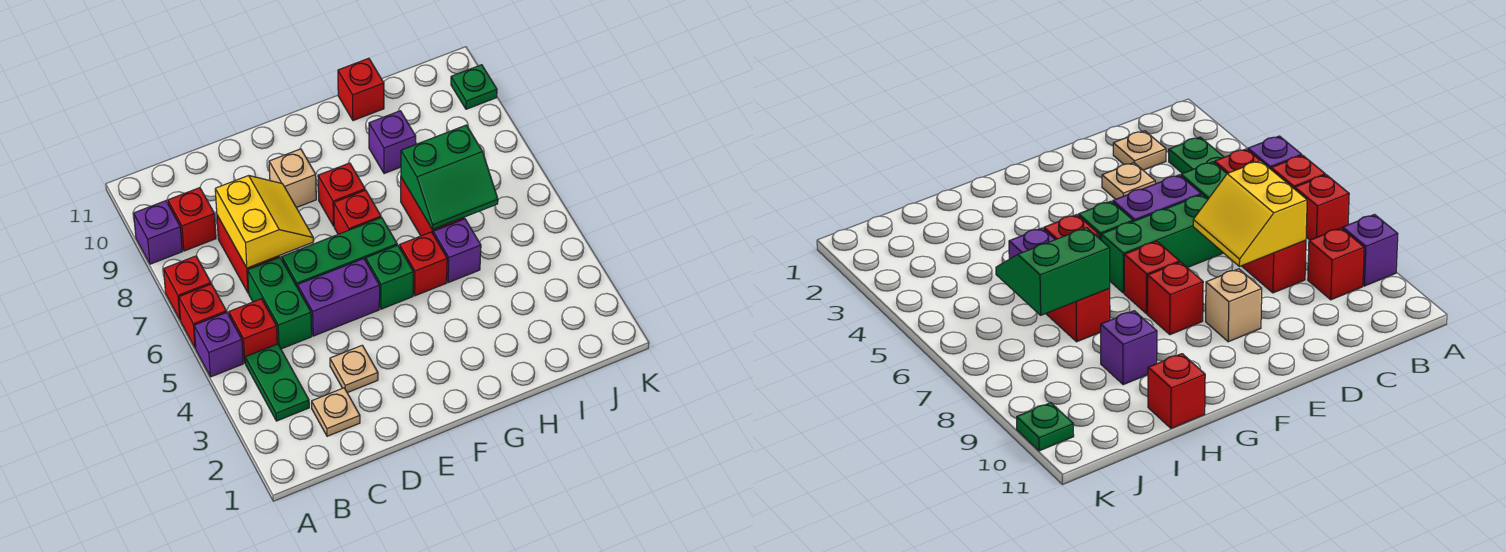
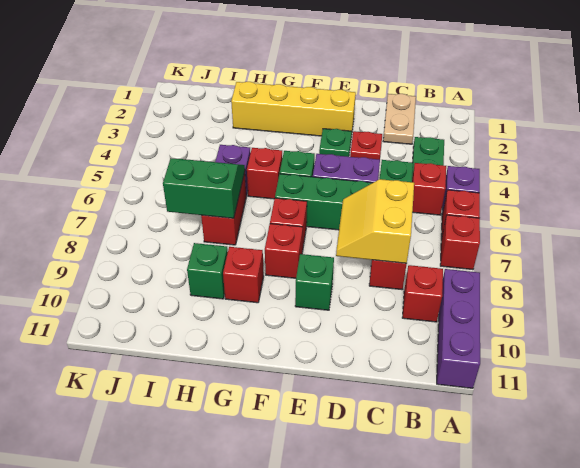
purple 1x1 brick [134,201,182,264] -> purple 1x3 brick [437,269,480,388]
tan 1x1 plate [312,388,360,436] -> tan 1x2 plate [383,94,416,144]
tan 1x1 plate [330,345,378,393] -> red 1x1 plate [350,131,382,160]
none -> yellow 1x4 brick [231,82,356,136]
tan 1x1 brick [269,149,316,208] -> green 1x1 brick [295,254,334,310]
purple 1x1 brick [369,111,416,174] -> green 1x1 brick [187,243,228,299]
red 1x1 brick [338,58,384,121] -> red 1x1 brick moved to [223,247,264,303]
green 1x1 plate [451,65,497,109] -> green 1x1 plate moved to [319,129,352,157]

